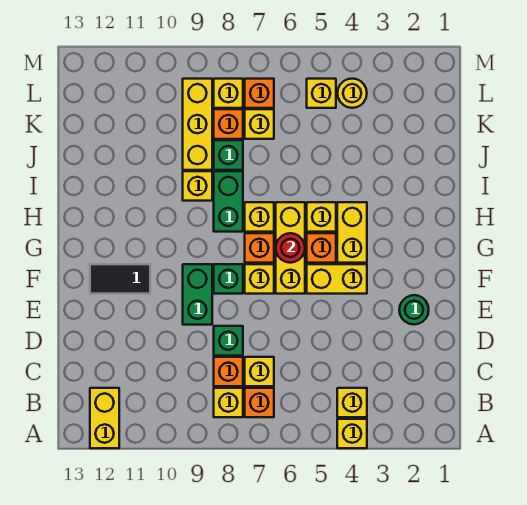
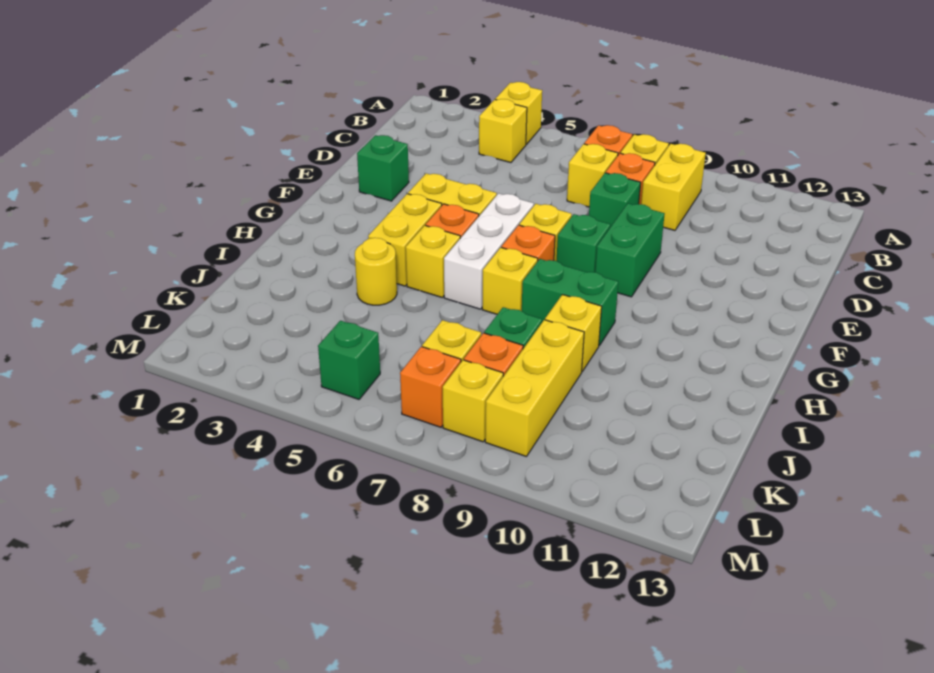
yellow 1x2 brick [90,388,119,448] -> yellow 1x2 brick moved to [641,144,706,230]
green 1x1 round brick [399,295,429,325] -> green 1x1 brick [357,135,409,201]
yellow 1x3 brick [276,202,305,294] -> white 1x3 brick [444,193,534,309]
black 1x2 tile [90,264,150,294] -> none
red 1x1 round brick [276,233,305,263] -> none
green 1x2 brick [214,171,243,232] -> green 1x2 brick turned to [522,259,618,345]
yellow 1x1 round brick [337,79,367,108] -> yellow 1x1 round brick moved to [355,238,397,305]
yellow 1x1 brick [307,79,336,108] -> green 1x1 brick [318,321,380,399]

